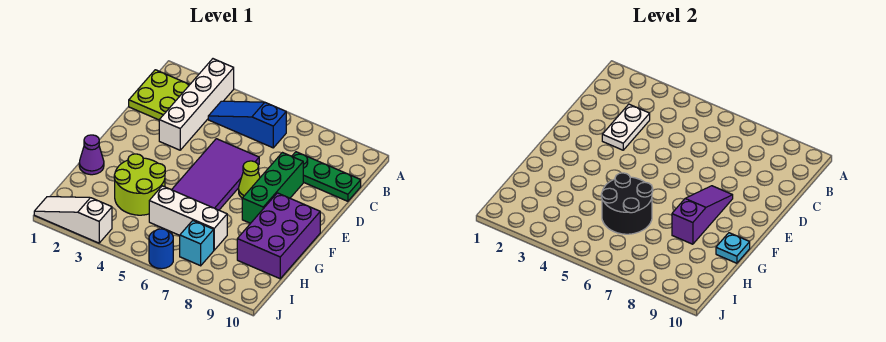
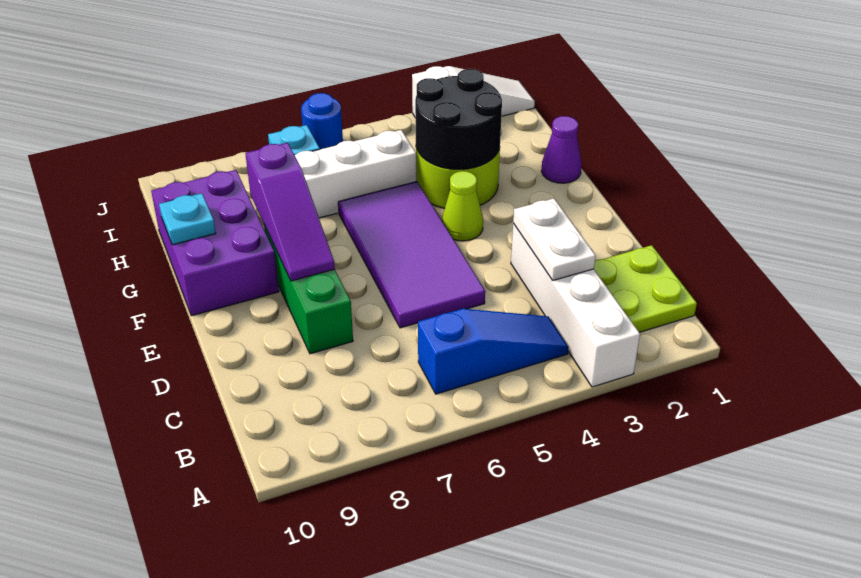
green 1x3 plate [292,152,361,201] -> none
lime 1x1 cone [239,161,260,198] -> lime 1x1 cone moved to [442,171,483,241]
black 2x2 round brick [601,173,653,234] -> black 2x2 round brick moved to [415,69,502,169]

